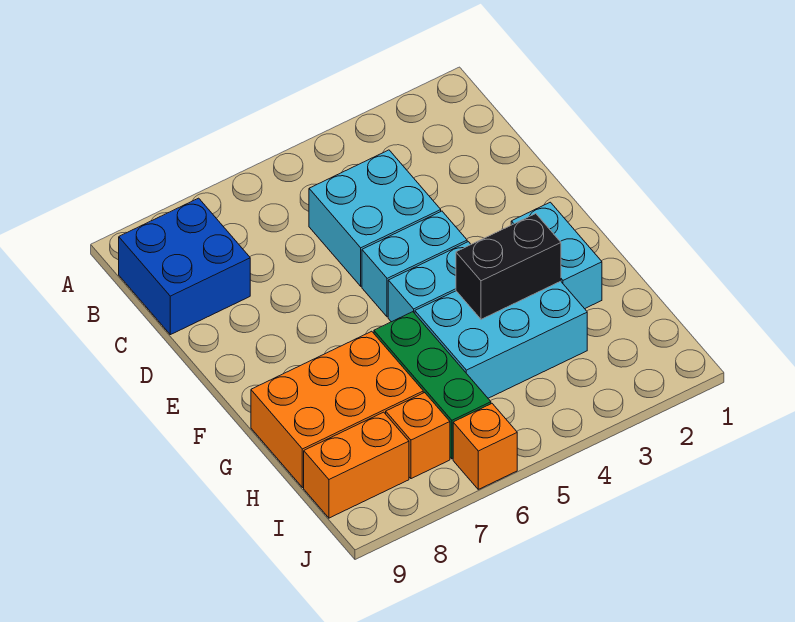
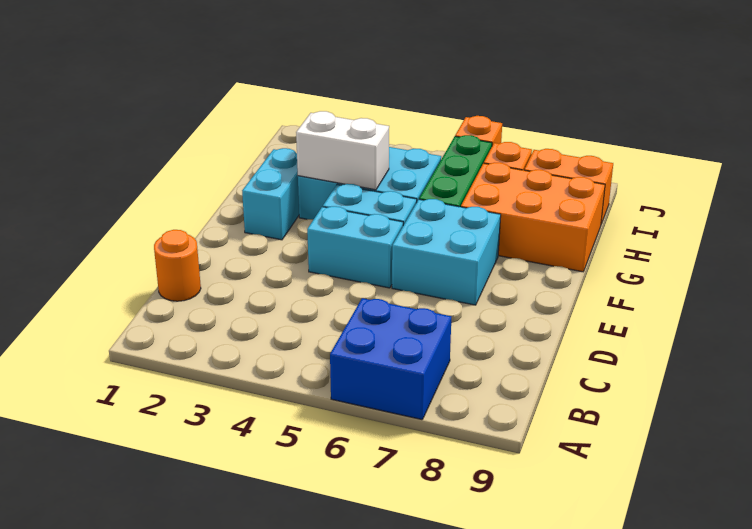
blue 2x2 brick [119,198,250,335] -> blue 2x2 brick moved to [330,298,451,420]
none -> orange 1x1 round brick [154,230,201,301]
cyan 2x2 brick [309,150,441,286] -> cyan 2x2 brick moved to [392,199,501,305]
black 1x2 brick [456,214,561,319] -> white 1x2 brick [296,111,389,190]

